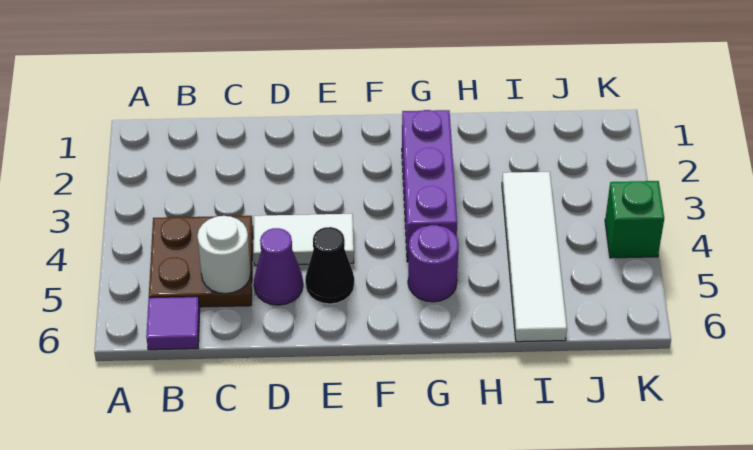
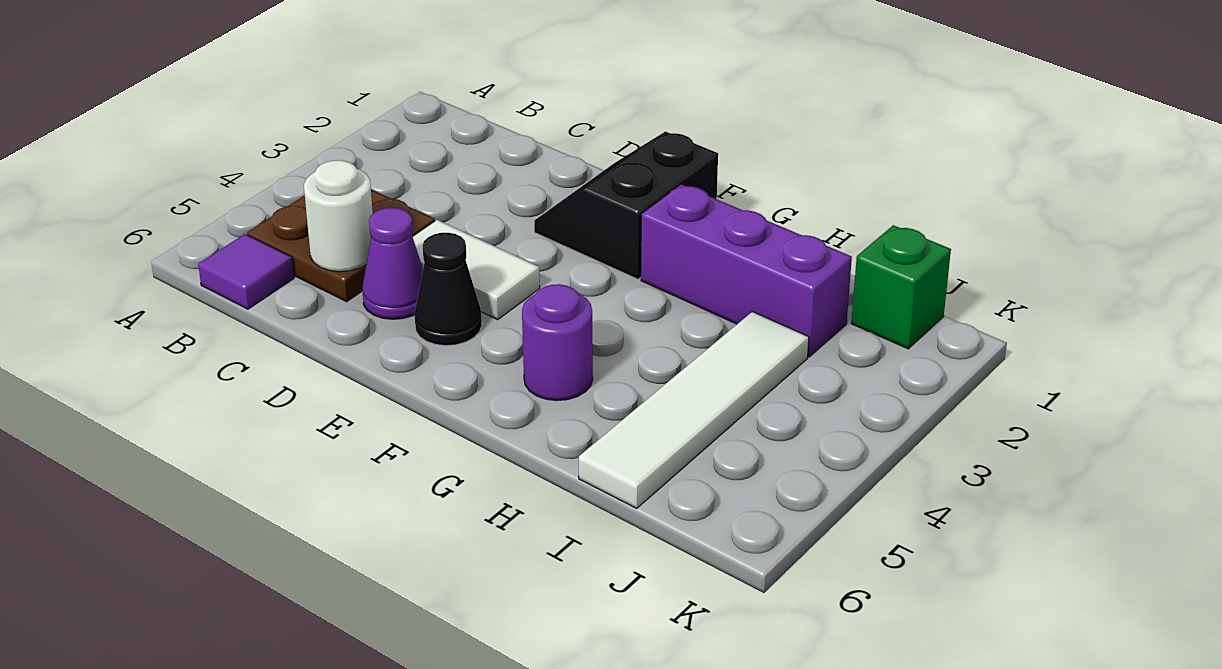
none -> black 2x2 slope [534,131,718,279]
purple 1x3 brick [402,110,457,262] -> purple 1x3 brick turned to [641,184,852,357]
green 1x1 brick [605,181,664,258] -> green 1x1 brick moved to [851,225,951,349]

